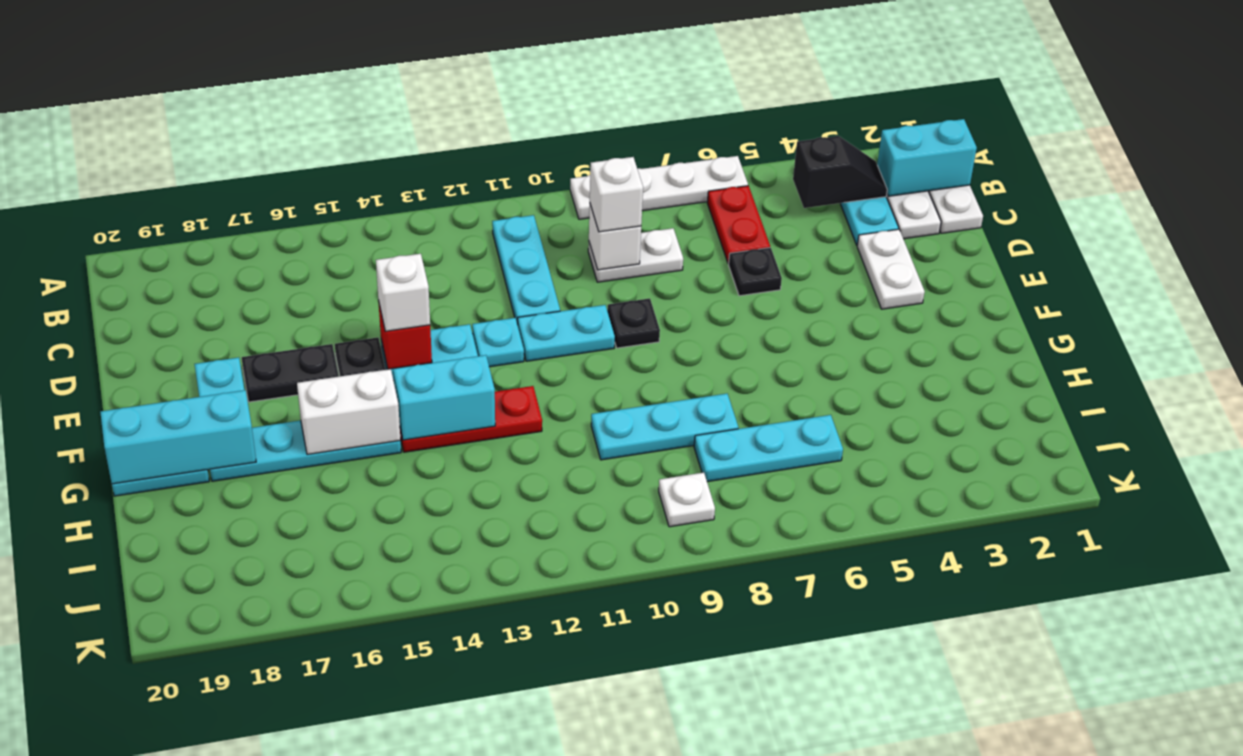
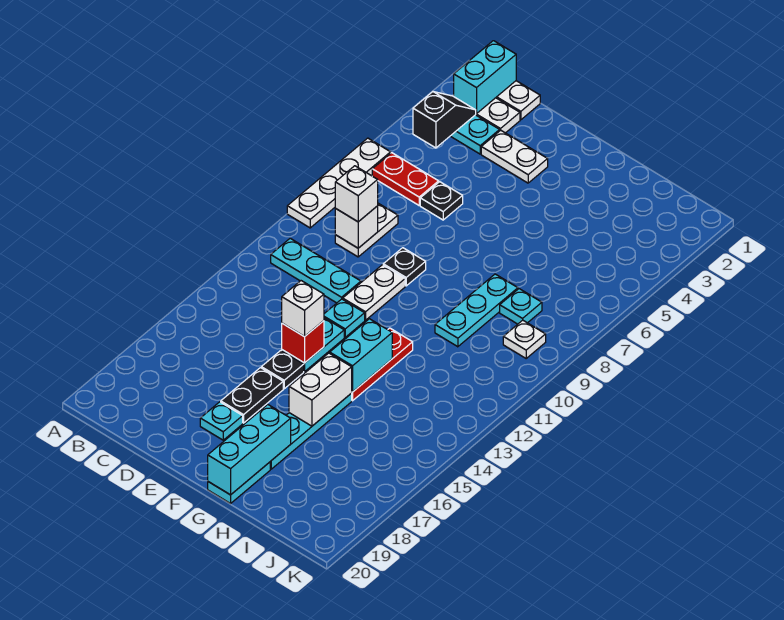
cyan 1x2 plate [518,305,615,361] -> white 1x2 plate [343,265,405,320]
cyan 1x3 plate [694,415,843,482] -> cyan 1x1 plate [500,289,542,324]

